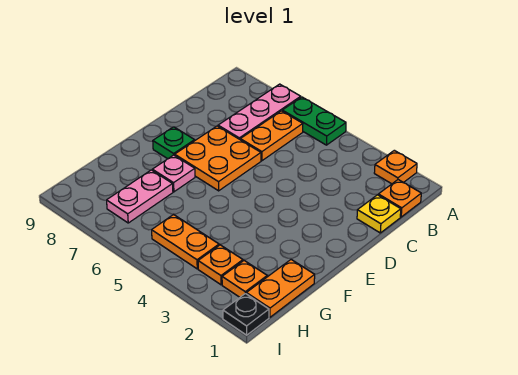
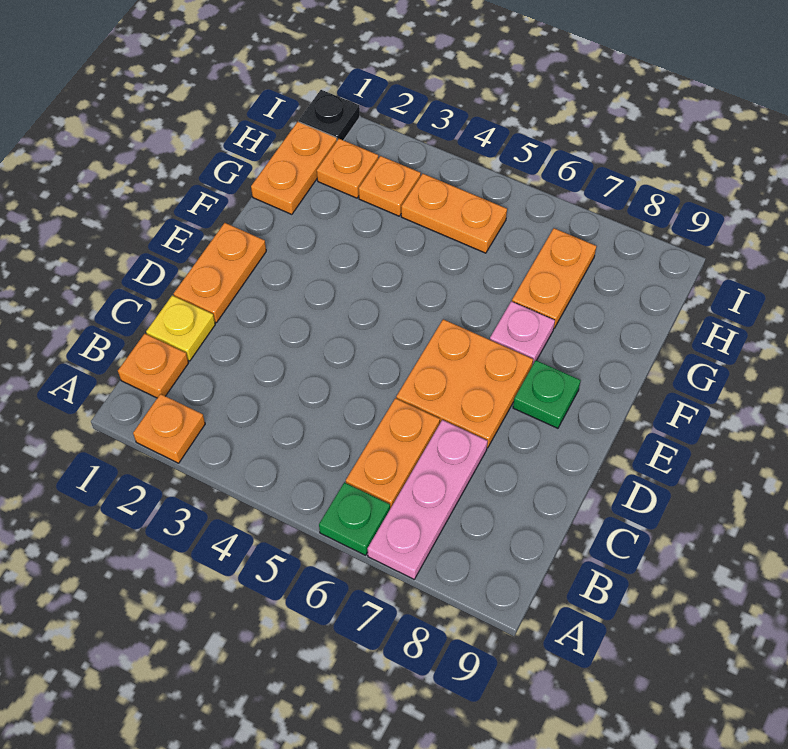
green 1x2 plate [282,97,346,145] -> green 1x1 plate [319,482,390,555]
none -> orange 1x2 plate [174,223,266,323]
pink 1x2 plate [107,170,173,223] -> orange 1x2 plate [512,228,596,328]

